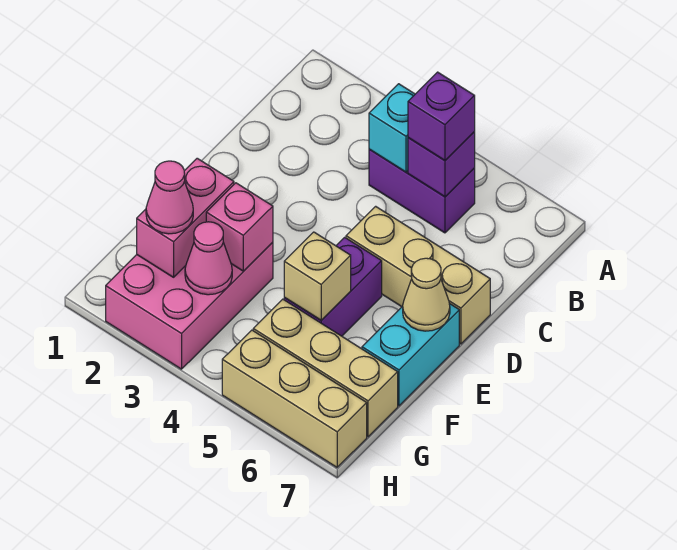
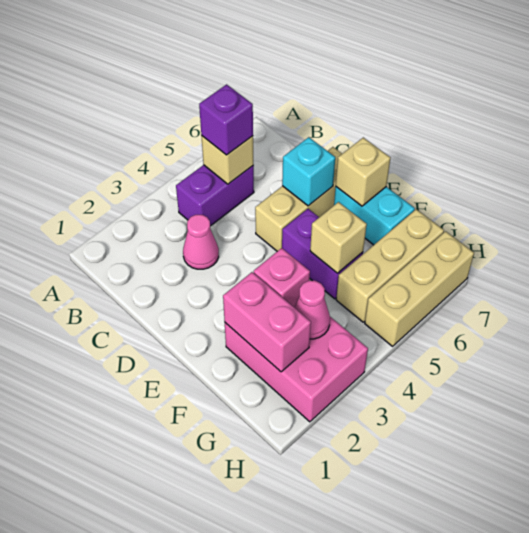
cyan 1x1 brick [369,84,415,172] -> cyan 1x1 brick moved to [282,137,335,206]
purple 1x1 brick [408,132,475,197] -> tan 1x1 brick [201,135,254,184]
tan 1x1 cone [403,258,450,331] -> tan 1x1 brick [336,138,391,206]
pink 1x1 cone [146,161,193,234] -> pink 1x1 cone moved to [183,215,219,269]

